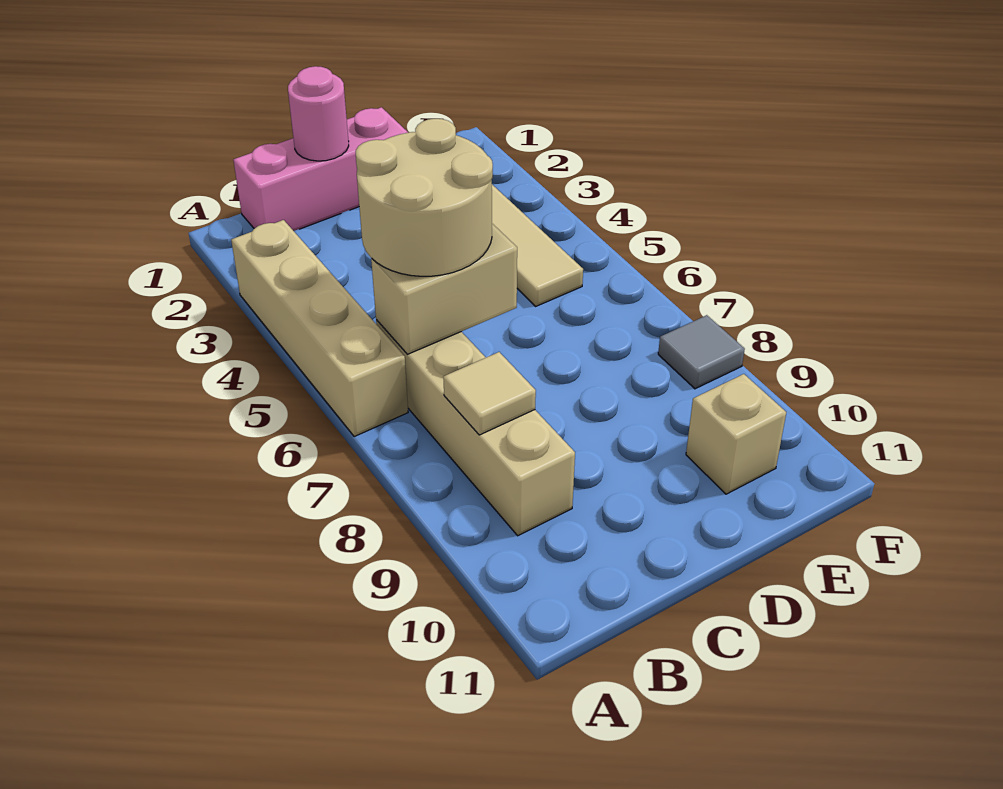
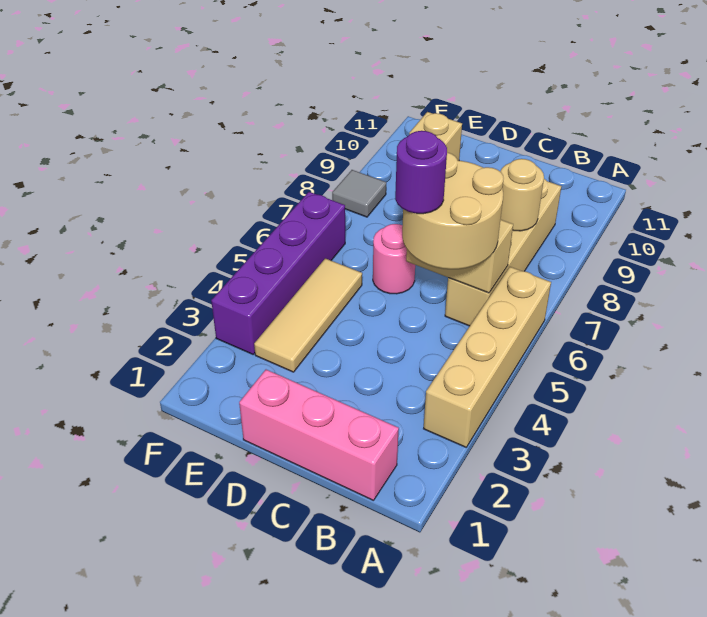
tan 1x1 tile [443,352,536,435] -> tan 1x1 round brick [500,159,544,231]
pink 1x1 round brick [288,66,349,161] -> pink 1x1 round brick moved to [373,224,415,294]
none -> purple 1x1 round brick [395,131,447,214]
none -> purple 1x4 brick [211,192,345,354]

